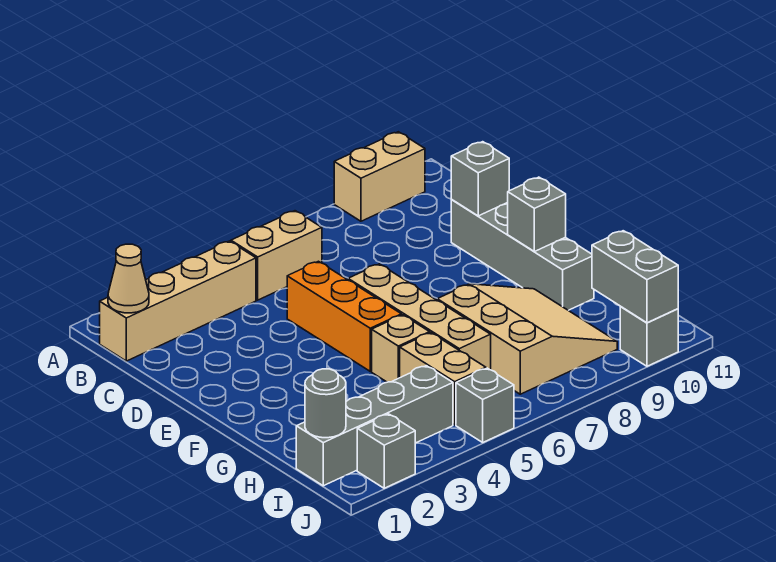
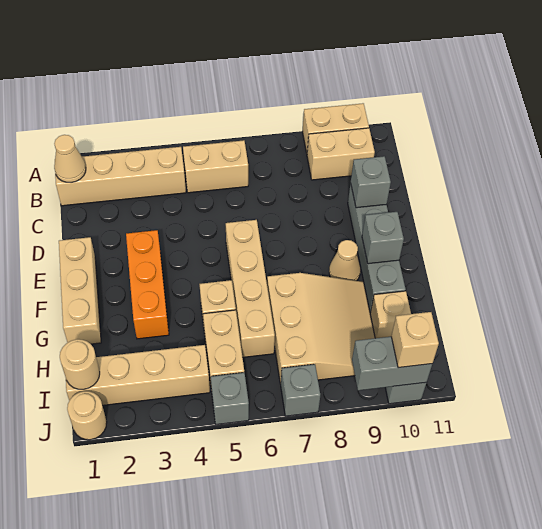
none -> tan 1x2 brick [307,128,375,180]
orange 1x3 brick [287,261,401,371] -> orange 1x3 brick moved to [126,230,169,339]
none -> tan 1x3 brick [59,237,101,344]
none -> tan 1x1 cone [329,240,360,281]
none -> tan 1x1 brick [370,291,411,338]
grey 1x4 brick [296,366,453,486] -> tan 1x4 brick [66,345,210,405]
grey 1x1 round brick [305,369,346,438] -> tan 1x1 round brick [60,339,100,389]
grey 1x2 brick [592,231,678,323] -> grey 1x2 brick turned to [352,337,432,390]
none -> tan 1x1 round brick [67,391,107,440]
grey 1x1 brick [357,414,415,488] -> grey 1x1 brick moved to [281,364,320,416]
none -> tan 1x1 brick [391,312,439,368]

